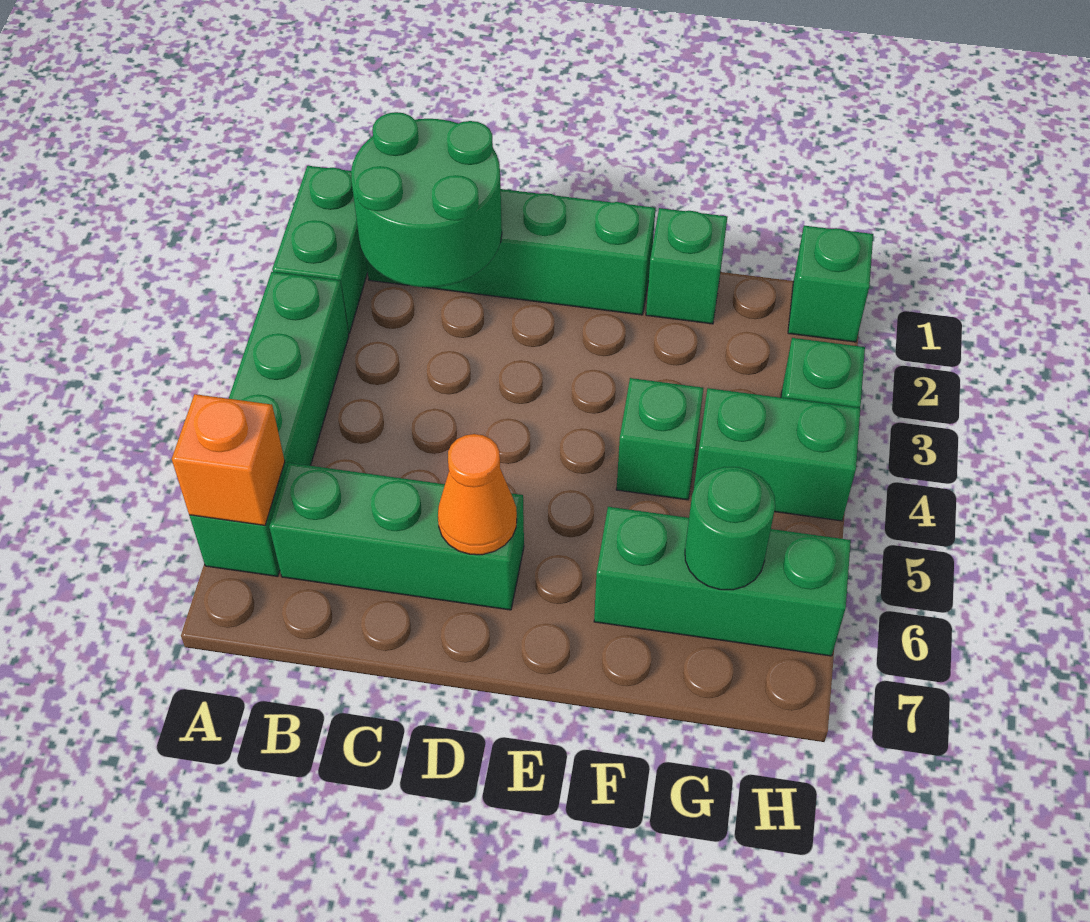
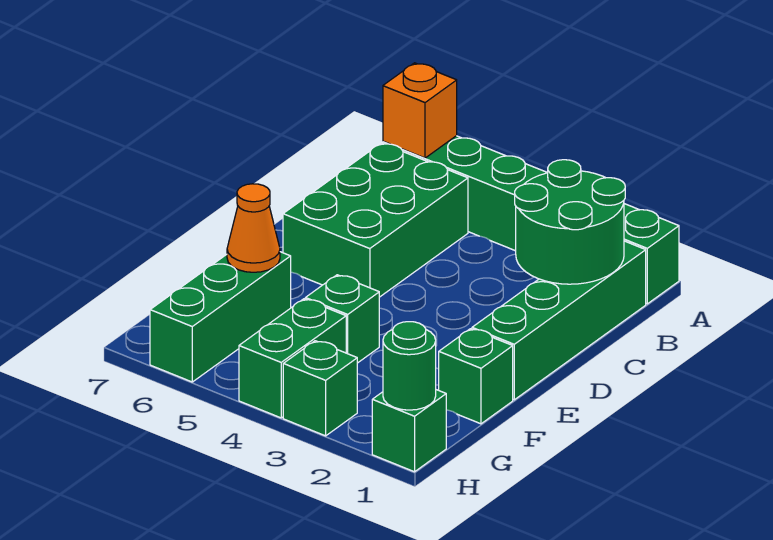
green 1x3 brick [269,463,524,610] -> green 2x3 brick [283,143,468,297]
orange 1x1 cone [438,434,517,555] -> orange 1x1 cone moved to [227,184,280,272]
green 1x1 round brick [685,467,775,590] -> green 1x1 round brick moved to [383,322,436,410]

